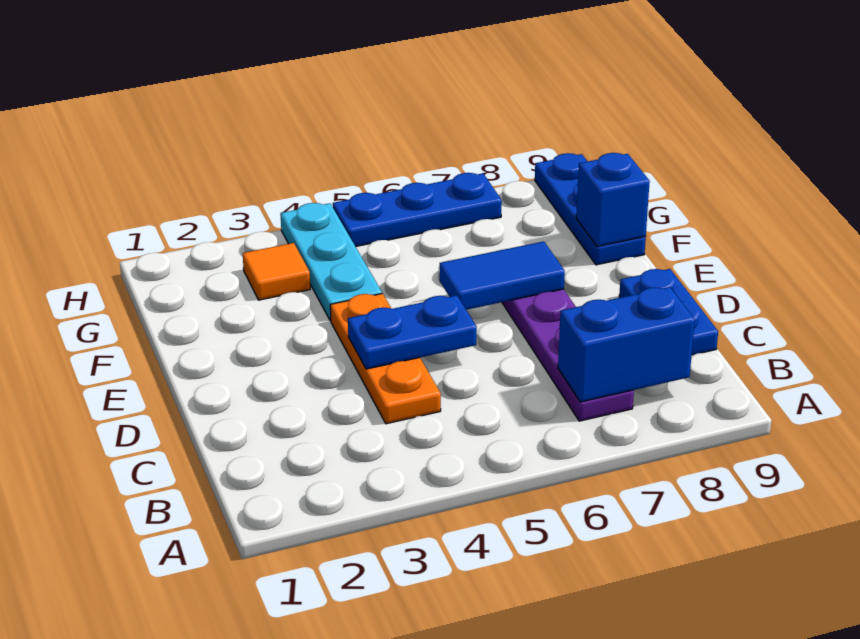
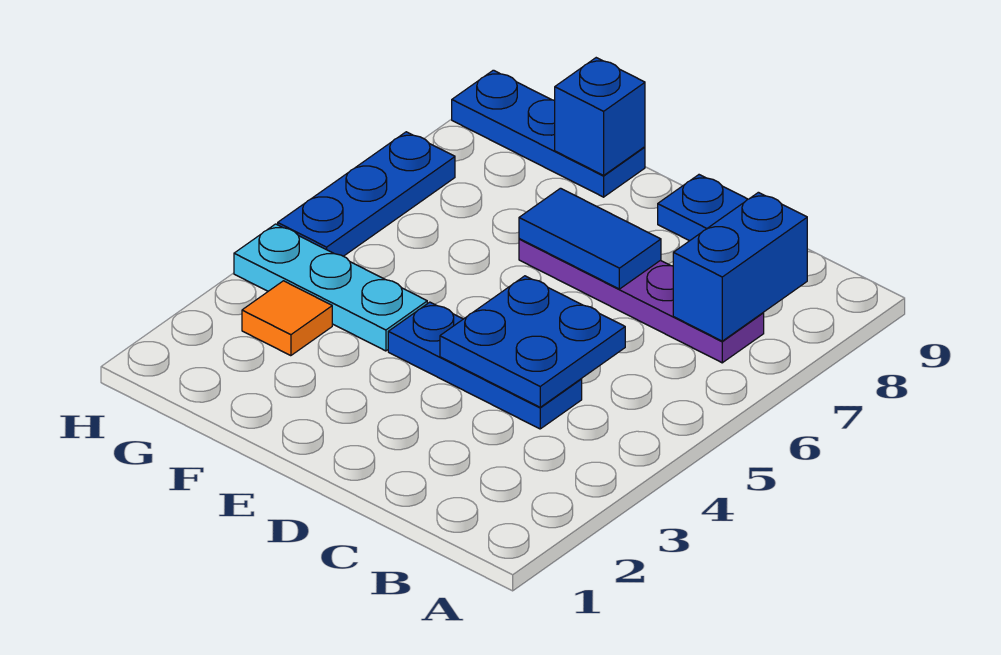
orange 1x3 plate [330,294,441,424] -> blue 1x3 plate [388,302,582,429]
blue 1x2 plate [348,295,477,369] -> blue 2x2 plate [440,276,625,407]
blue 1x2 tile [440,241,565,310] -> blue 1x2 tile turned to [519,188,661,289]

